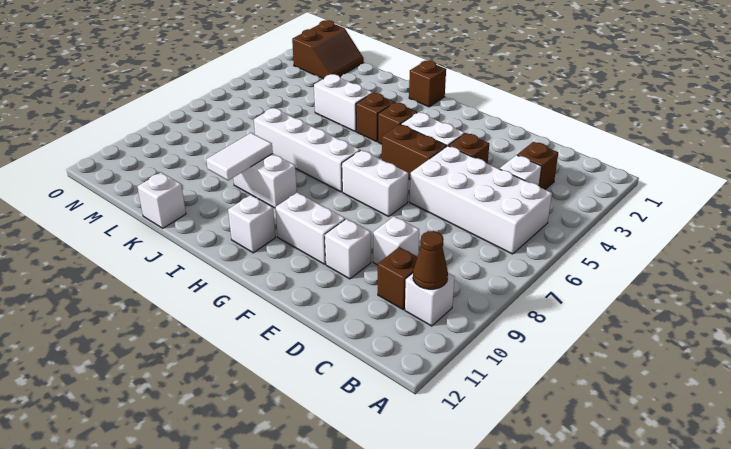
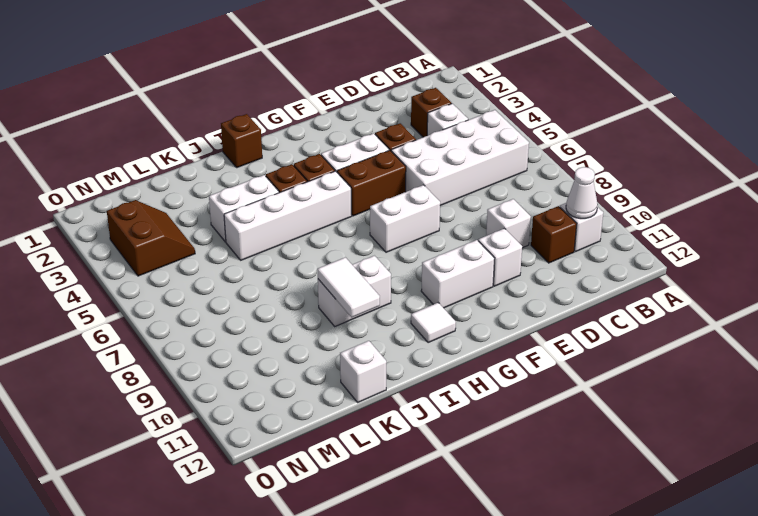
brown 1x1 cone [413,231,448,289] -> white 1x1 cone [566,167,598,219]
white 1x4 brick [254,108,360,192] -> white 1x4 brick moved to [224,171,352,260]
white 1x1 brick [228,195,276,253] -> white 1x1 tile [411,303,456,343]
brown 2x2 slope [292,20,364,79] -> brown 2x2 slope moved to [107,200,195,276]

